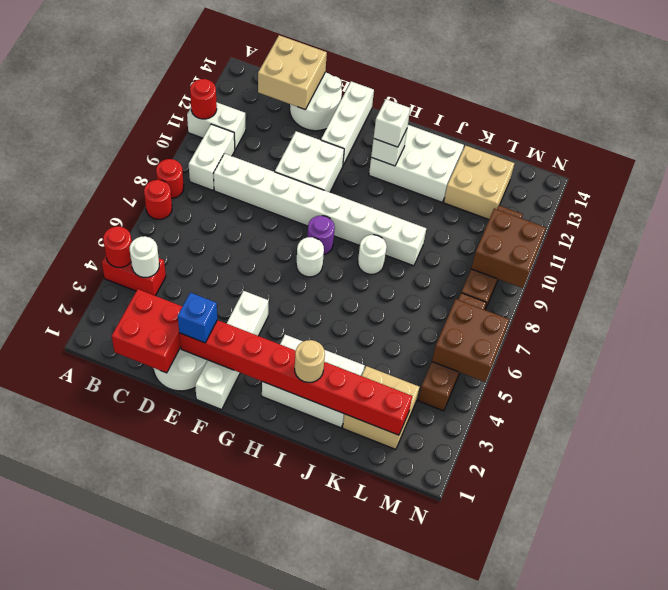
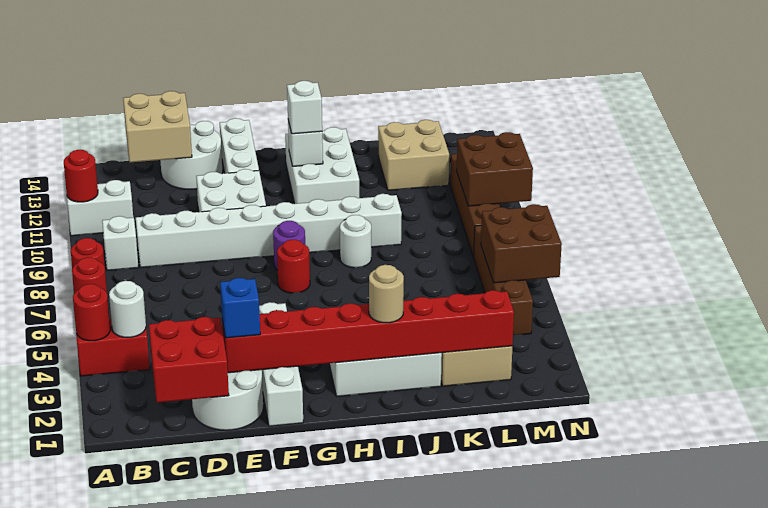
white 1x2 brick [189,124,235,190] -> white 1x1 brick [102,216,138,271]
white 1x1 round brick [296,237,324,277] -> red 1x1 round brick [277,240,310,293]
white 2x3 brick [369,125,464,202] -> white 2x3 brick turned to [285,127,359,204]

